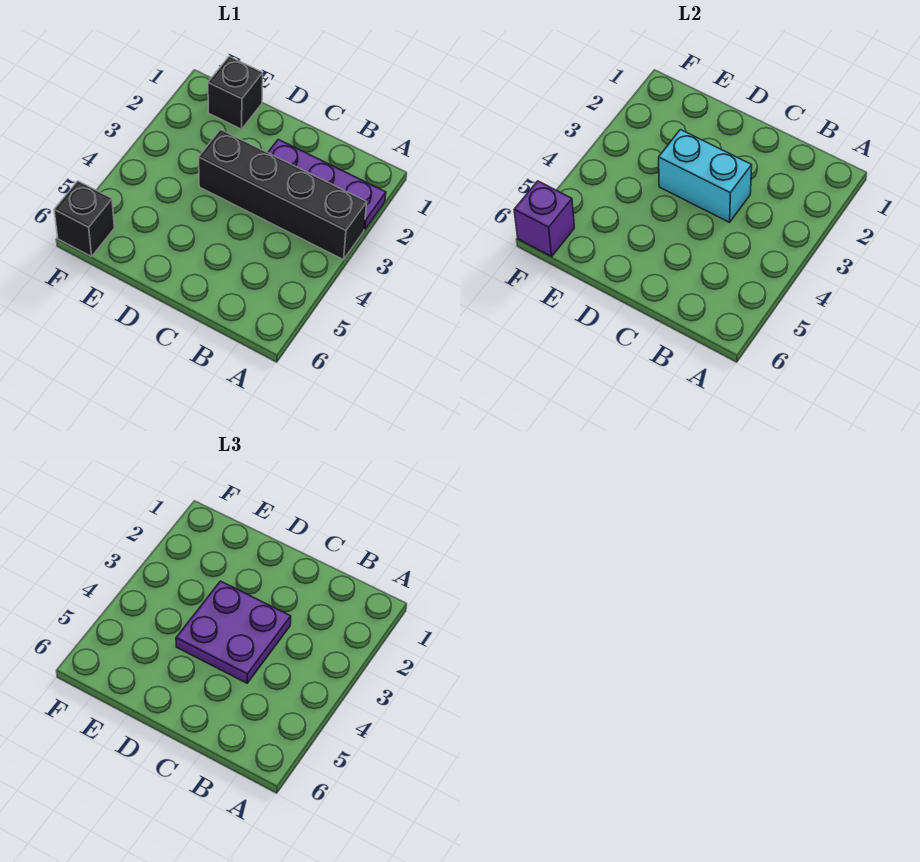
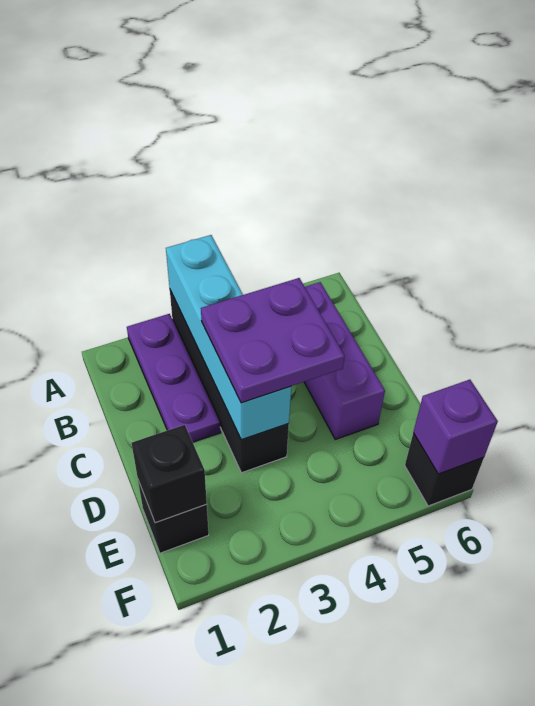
none -> purple 1x3 brick [304,282,385,439]
cyan 1x2 brick [659,130,752,222] -> cyan 1x4 brick [166,235,291,440]
none -> black 1x1 brick [132,425,207,523]

